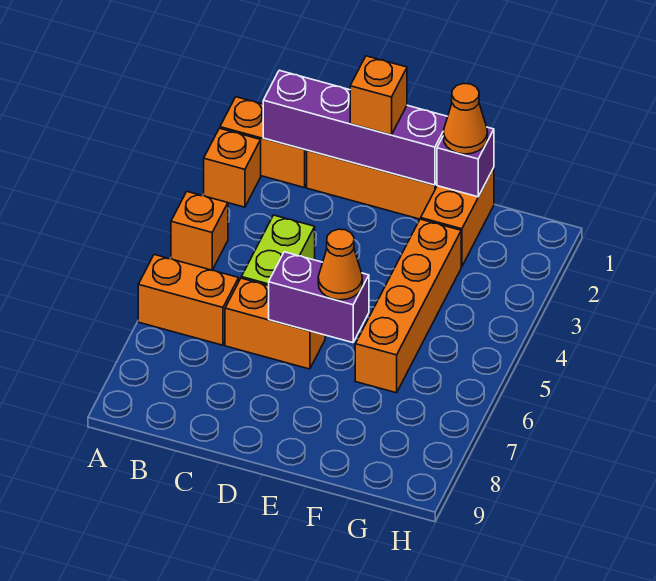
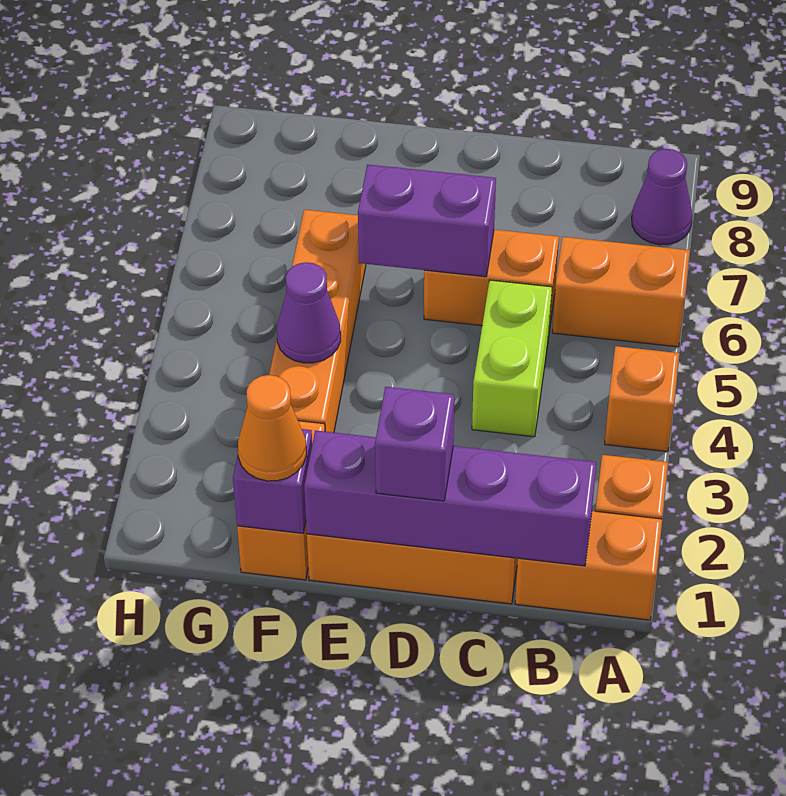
none -> purple 1x1 cone [632,149,692,245]
orange 1x1 brick [350,56,407,135] -> purple 1x1 brick [375,387,454,501]
orange 1x1 cone [318,229,362,300] -> none
none -> purple 1x1 cone [277,262,341,363]

